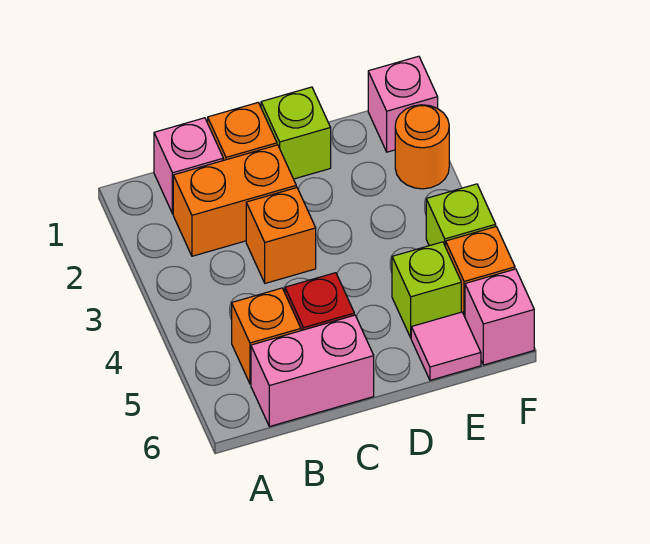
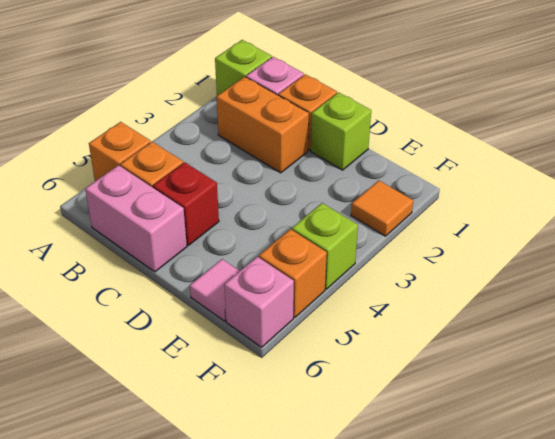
orange 1x1 brick [246,188,316,283] -> orange 1x1 brick moved to [89,122,151,181]
lime 1x1 brick [392,242,461,338] -> lime 1x1 brick moved to [215,40,272,96]
pink 1x1 brick [368,56,438,152] -> none
orange 1x1 round brick [395,105,449,189] -> orange 1x1 tile [351,180,413,236]

